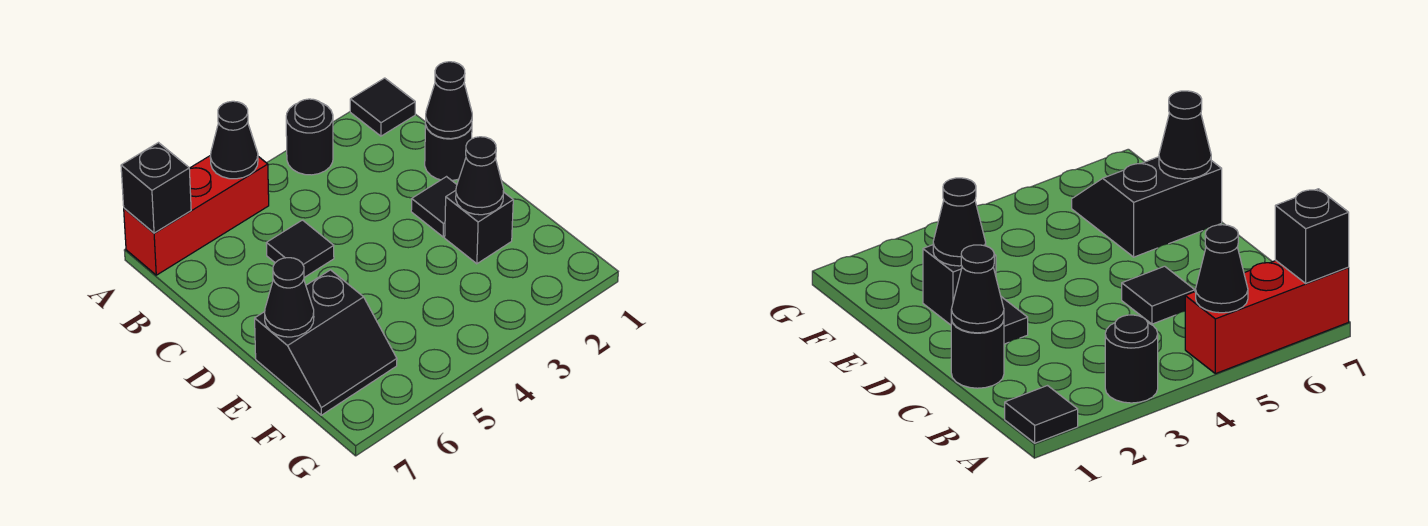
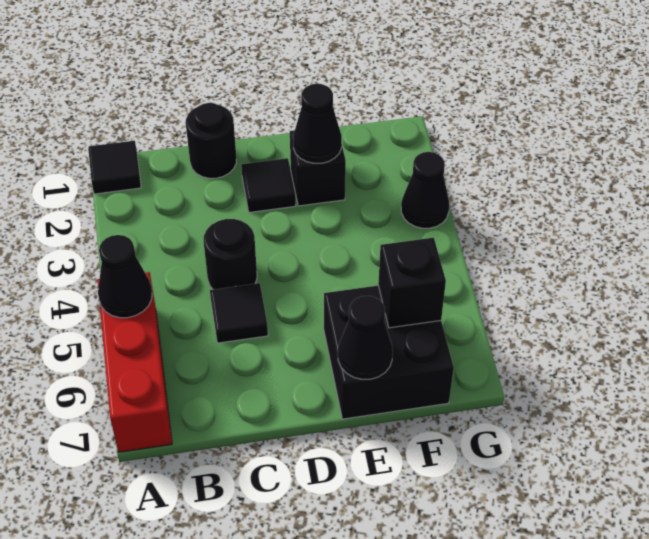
black 1x1 round brick [286,99,333,175] -> black 1x1 round brick moved to [204,219,257,290]
black 1x1 brick [121,143,191,233] -> black 1x1 brick moved to [378,238,446,328]
black 1x1 cone [425,62,472,139] -> black 1x1 cone moved to [401,152,449,228]
black 2x2 slope [255,270,397,415] -> black 2x2 brick [324,286,454,419]

